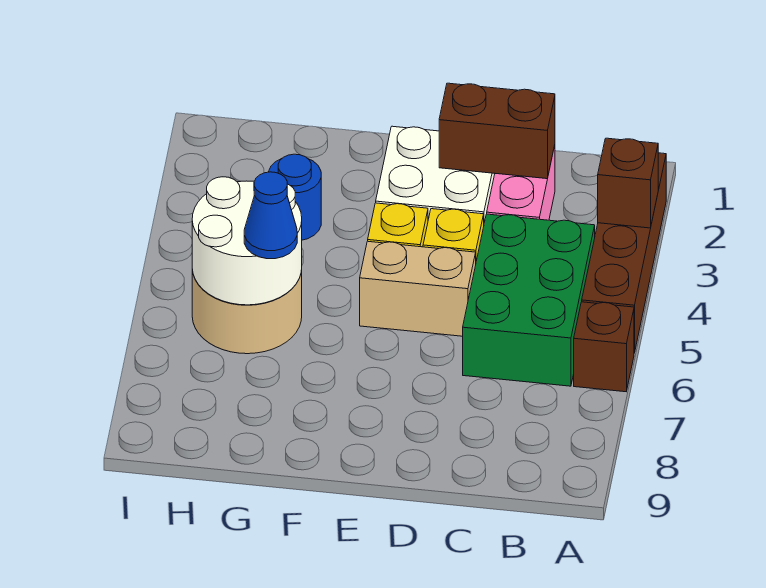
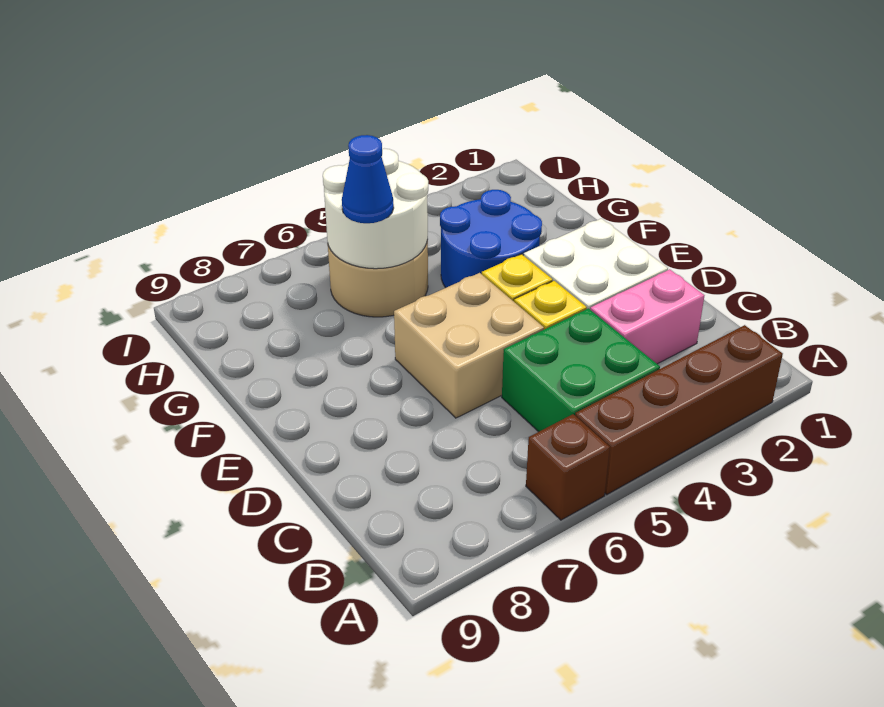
brown 1x1 brick [598,138,658,228] -> none
green 2x3 brick [463,214,595,386] -> green 2x2 brick [502,308,660,432]
brown 1x2 brick [439,83,555,179] -> none
tan 1x2 brick [360,241,476,336] -> tan 2x2 brick [394,273,544,418]
blue 1x1 round brick [269,154,321,240] -> blue 2x2 round brick [440,190,542,288]

